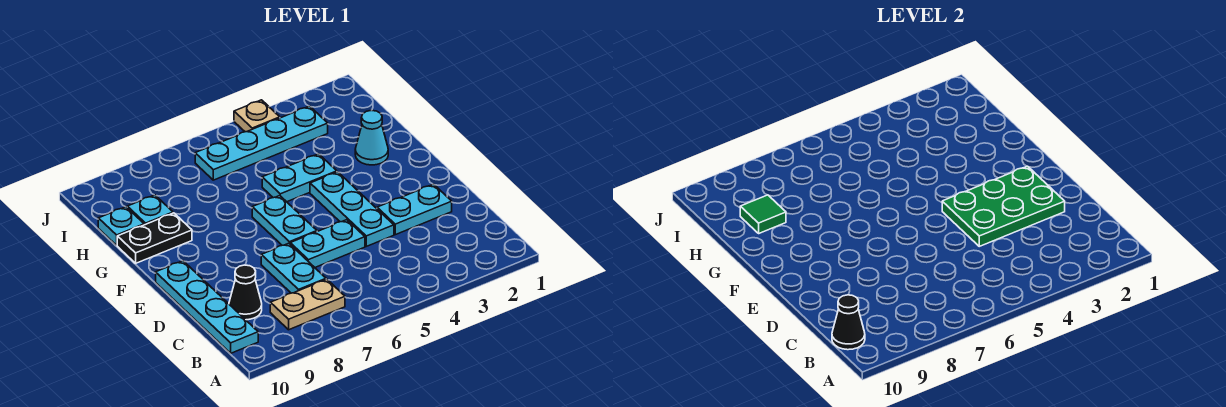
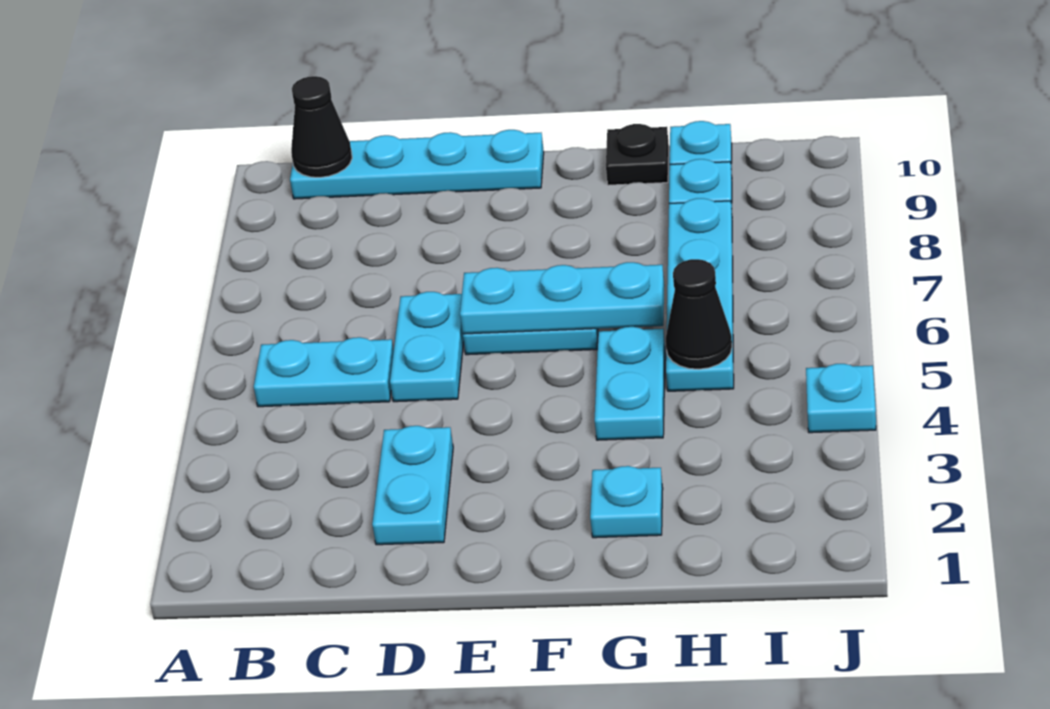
tan 1x2 plate [270,279,345,330] -> none
cyan 1x2 plate [261,243,326,293] -> cyan 1x2 plate moved to [254,337,394,407]
black 1x1 cone [229,265,262,320] -> black 1x1 cone moved to [666,259,732,369]
green 2x3 plate [942,166,1065,246] -> none
cyan 1x3 plate [310,172,394,246] -> cyan 1x3 plate moved to [460,262,664,334]
cyan 1x1 cone [355,110,388,165] -> cyan 1x1 plate [590,466,663,538]
black 1x2 plate [117,213,192,263] -> black 1x1 plate [606,124,669,185]
green 1x1 tile [740,195,786,233] -> none
cyan 1x4 plate [195,106,328,180] -> cyan 1x4 plate moved to [666,198,734,391]
tan 1x1 plate [234,100,280,132] -> cyan 1x1 plate [806,364,876,433]

